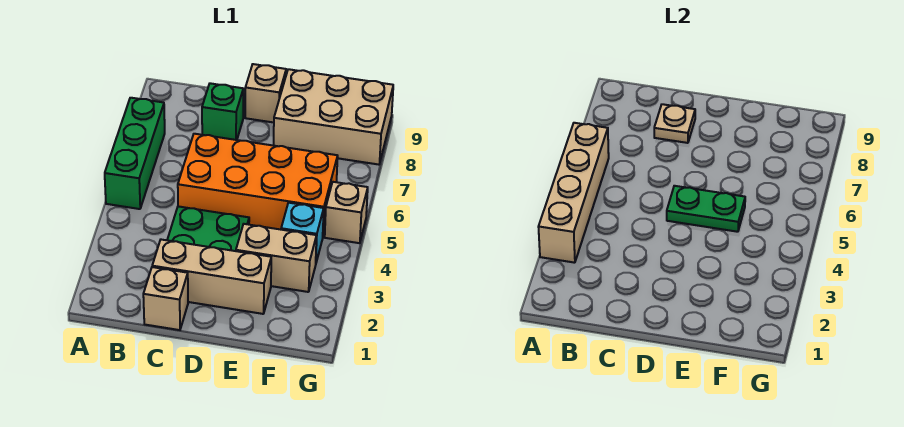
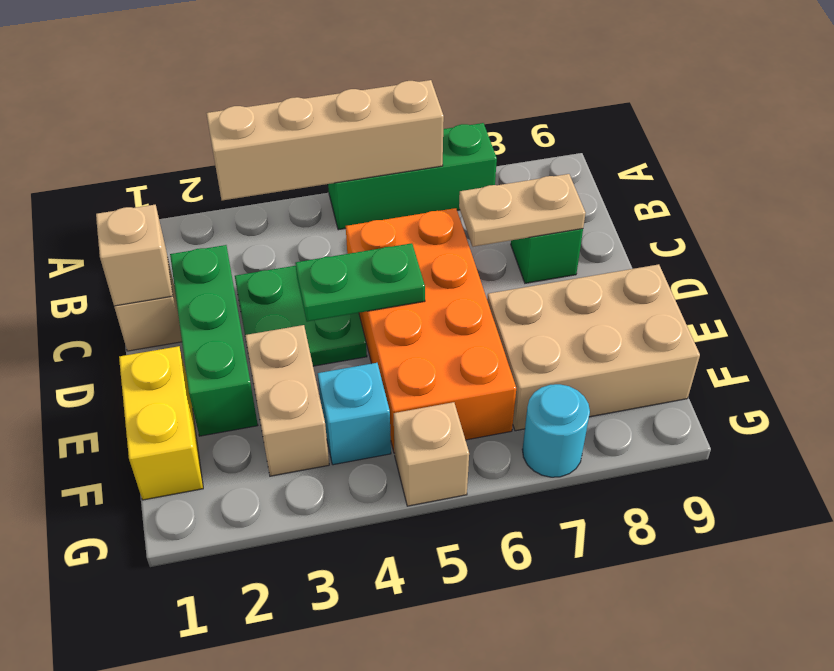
tan 1x3 brick [152,240,271,314] -> green 1x3 brick [170,245,258,436]
tan 1x1 plate [654,104,695,143] -> tan 1x2 plate [459,174,585,247]
green 1x2 plate [667,186,745,232] -> green 1x2 plate turned to [296,243,425,322]
tan 1x1 brick [245,64,286,123] -> tan 1x1 brick moved to [96,205,173,306]
none -> yellow 1x2 brick [119,346,203,500]
tan 2x3 brick [274,69,393,165] -> tan 2x3 brick turned to [487,264,700,431]
none -> cyan 1x1 round brick [522,384,590,477]

